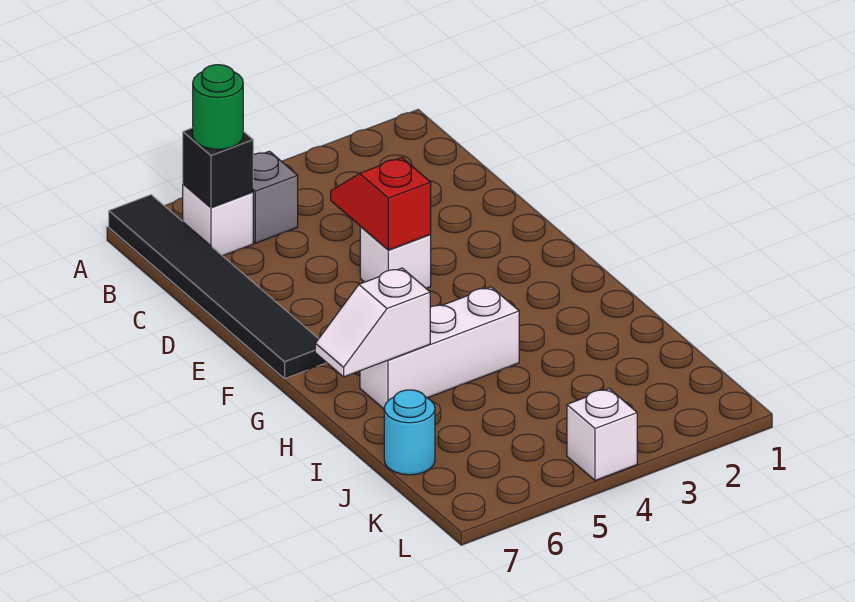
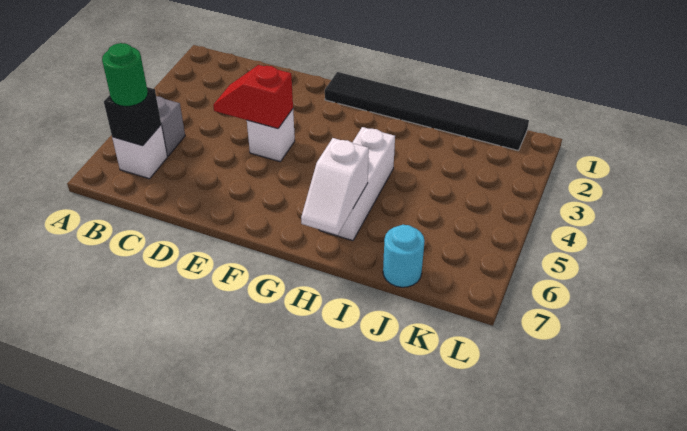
black 1x6 tile [109,195,327,379] -> black 1x6 tile moved to [325,72,529,151]
white 1x1 brick [567,389,637,480] -> none

